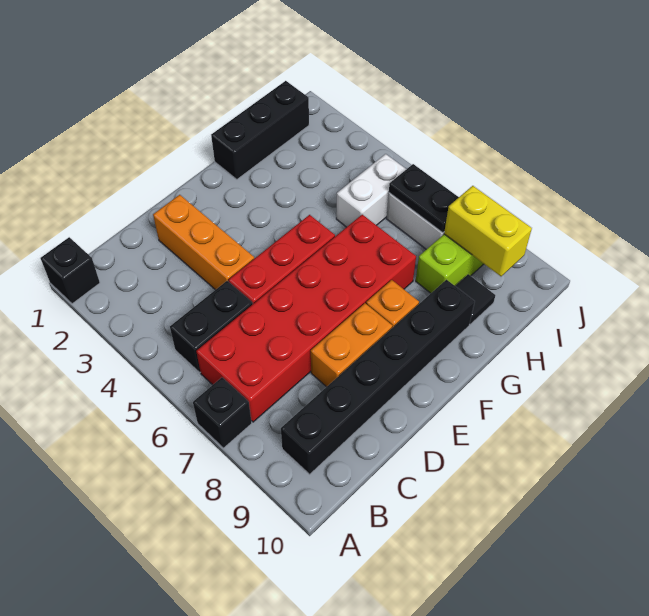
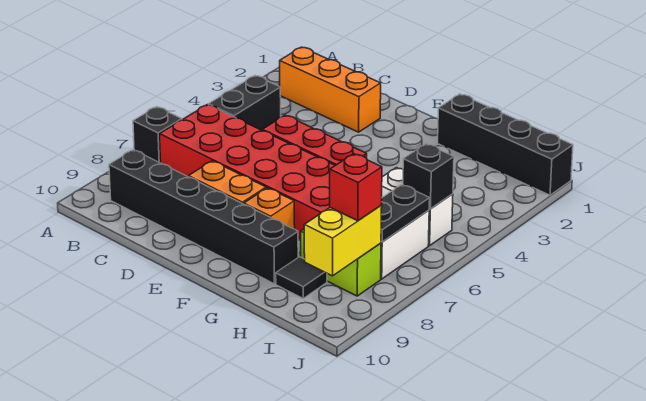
black 1x1 brick [41,237,100,304] -> black 1x1 brick moved to [403,144,454,209]
black 1x2 brick [170,281,253,372] -> black 1x2 brick turned to [209,76,281,130]
orange 1x3 brick [153,195,254,290] -> orange 1x3 brick turned to [280,47,381,132]
black 1x3 brick [211,81,309,179] -> black 1x4 brick [438,94,573,195]
none -> red 1x1 brick [330,154,382,221]

